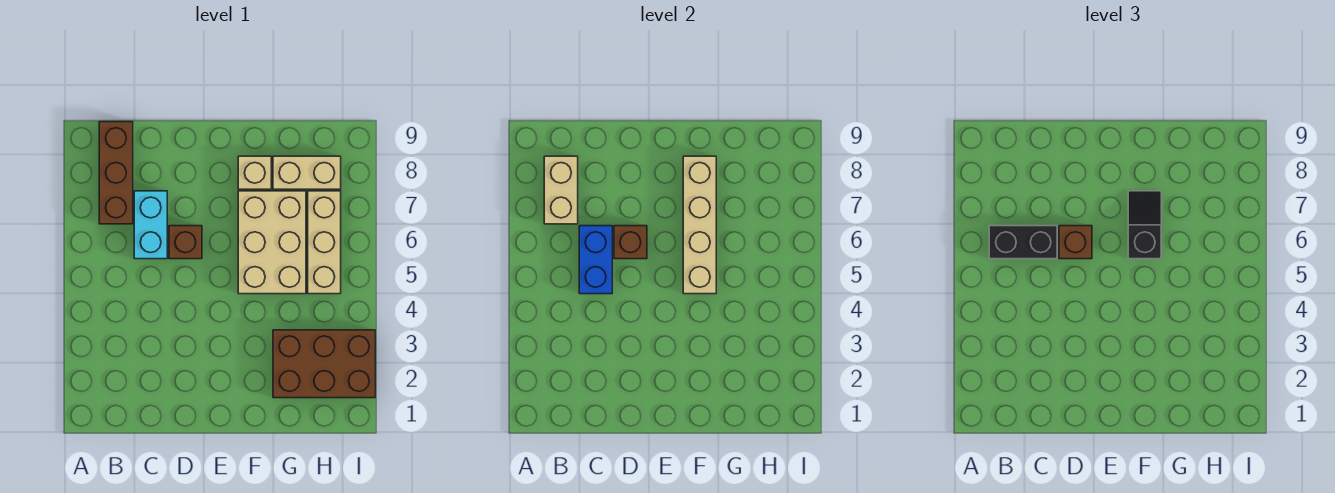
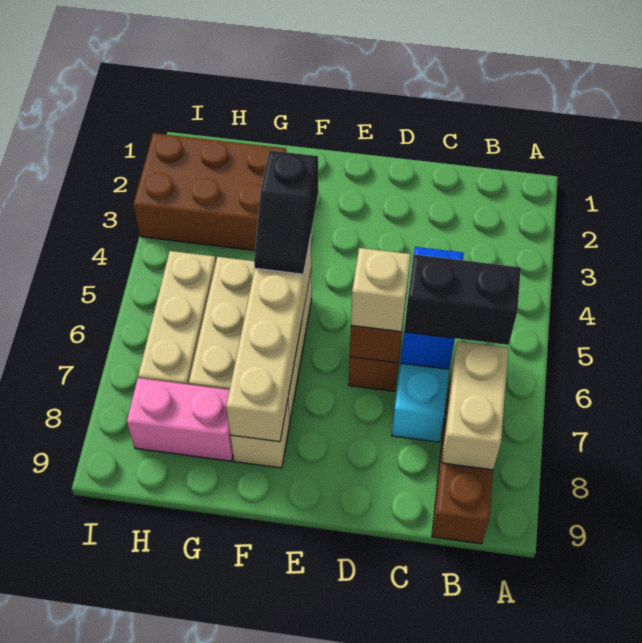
brown 1x1 brick [1059,226,1092,259] -> tan 1x1 brick [351,248,411,332]
black 1x2 slope [1128,191,1161,259] -> black 1x2 slope moved to [254,150,318,274]
tan 1x2 brick [273,156,341,189] -> pink 1x2 brick [127,378,233,461]

